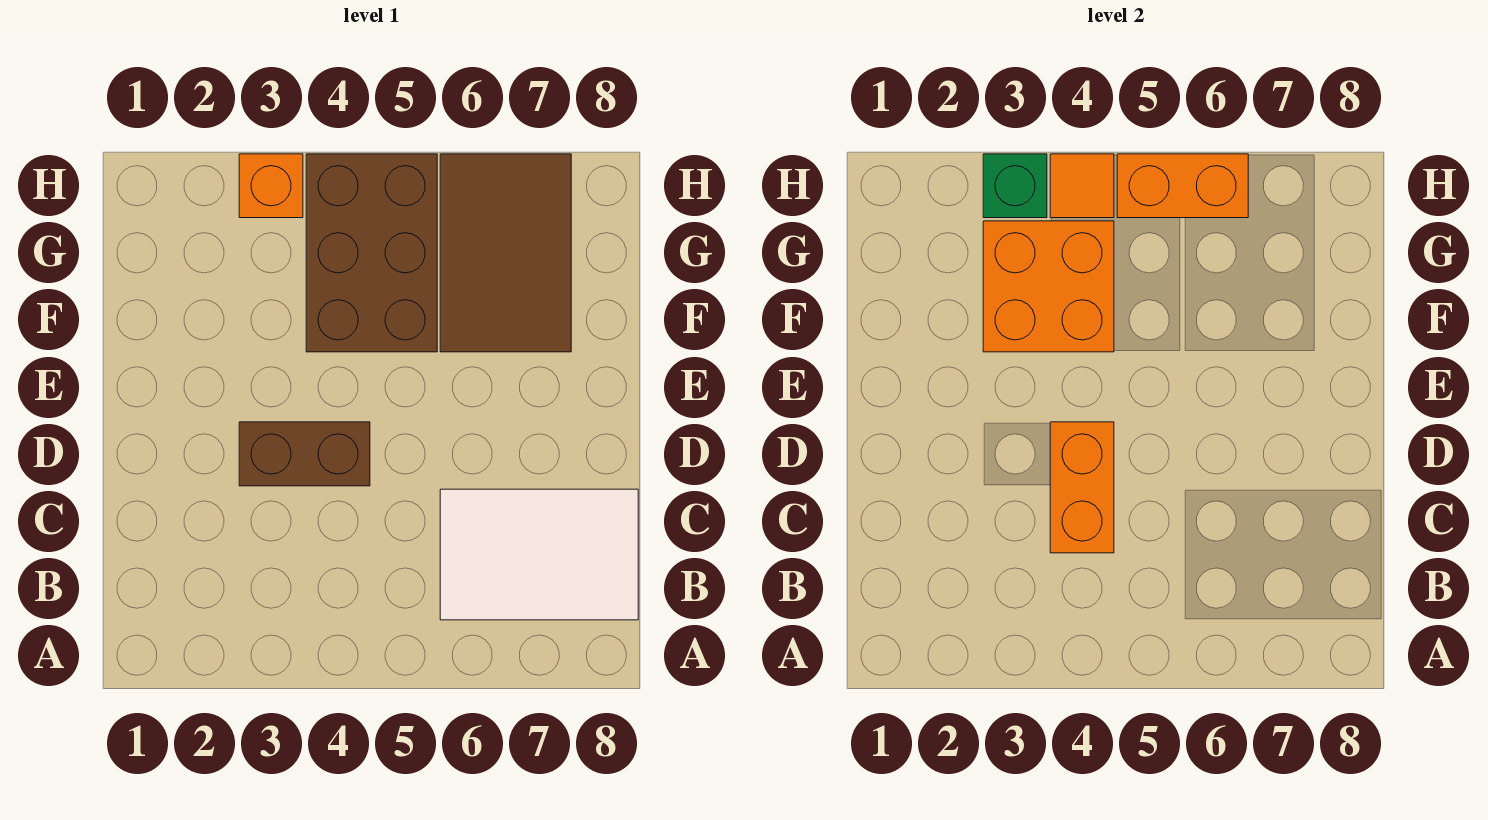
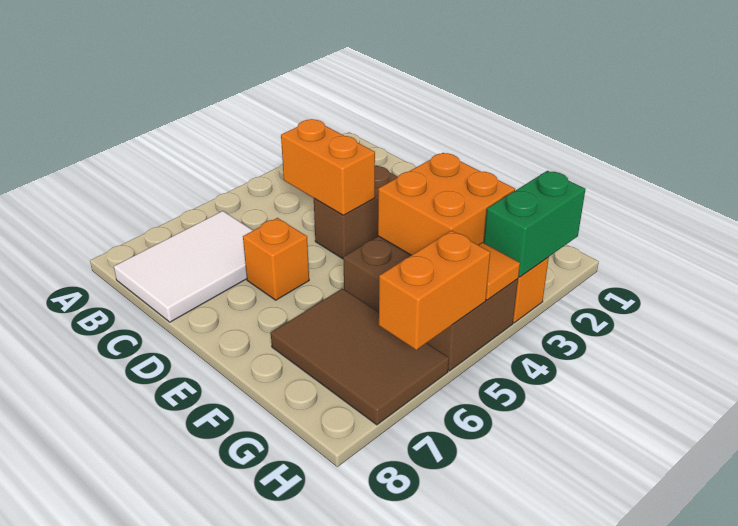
none -> orange 1x1 brick [243,218,309,300]
green 1x1 brick [983,154,1047,218] -> green 1x2 brick [484,171,585,277]

